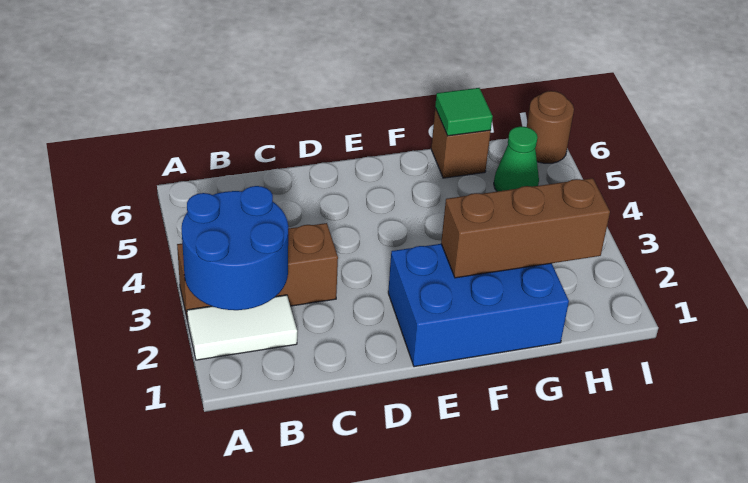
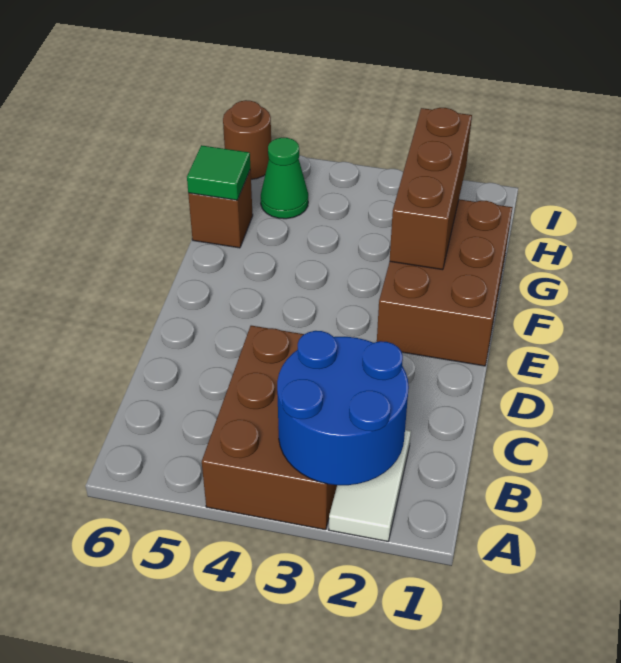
brown 1x3 brick [177,223,338,321] -> brown 2x3 brick [202,326,337,530]
blue 2x3 brick [388,244,569,367] -> brown 2x3 brick [377,199,513,366]

